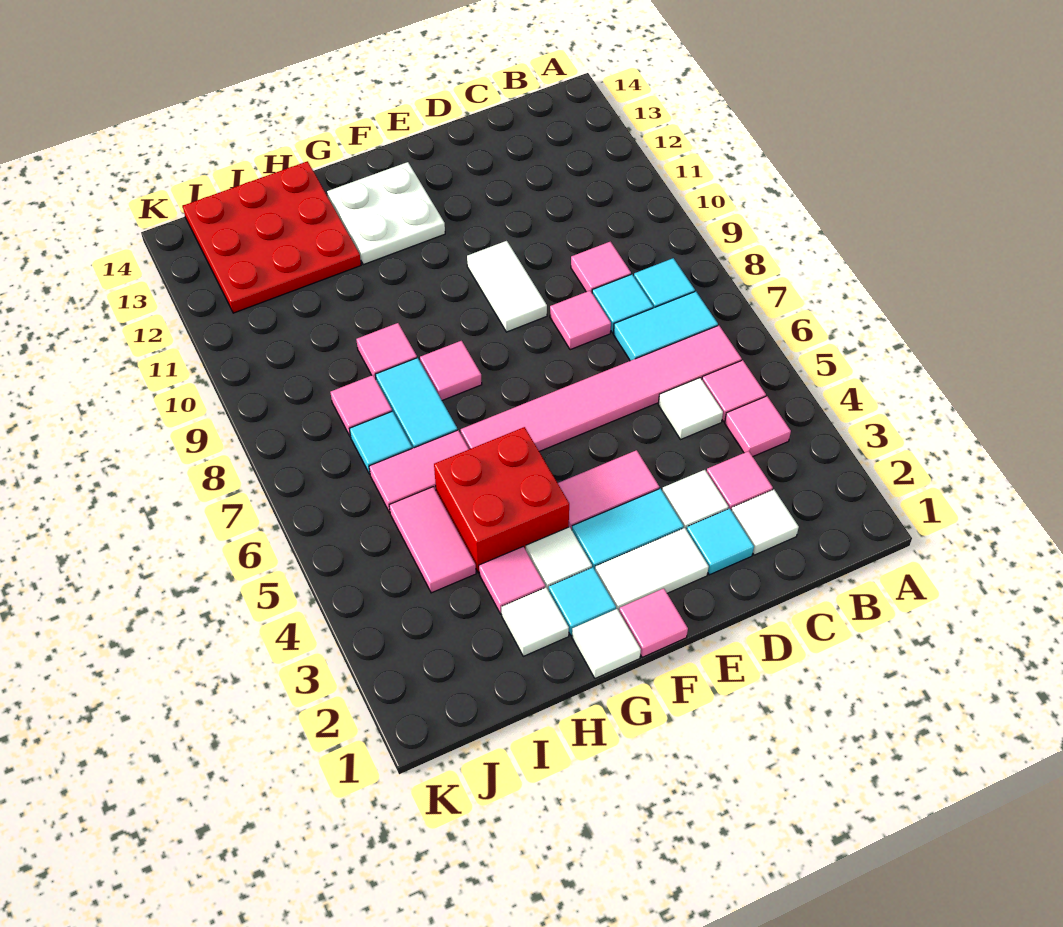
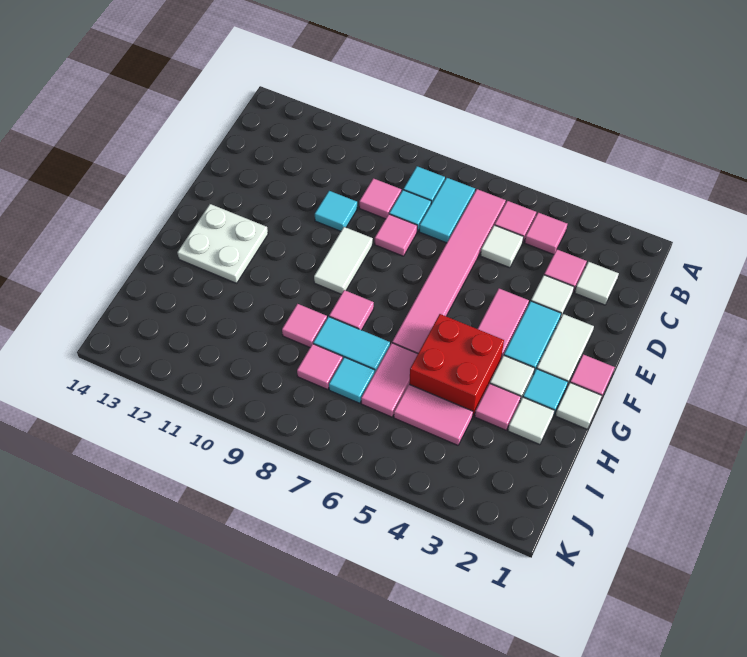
cyan 1x1 tile [687,508,754,575] -> cyan 1x1 tile moved to [315,191,357,231]
white 1x2 tile [467,241,547,332] -> white 1x2 tile turned to [314,227,373,294]
red 3x3 plate [183,161,361,313] -> none

